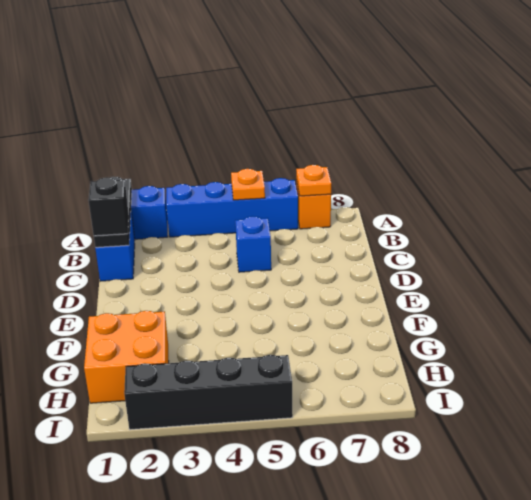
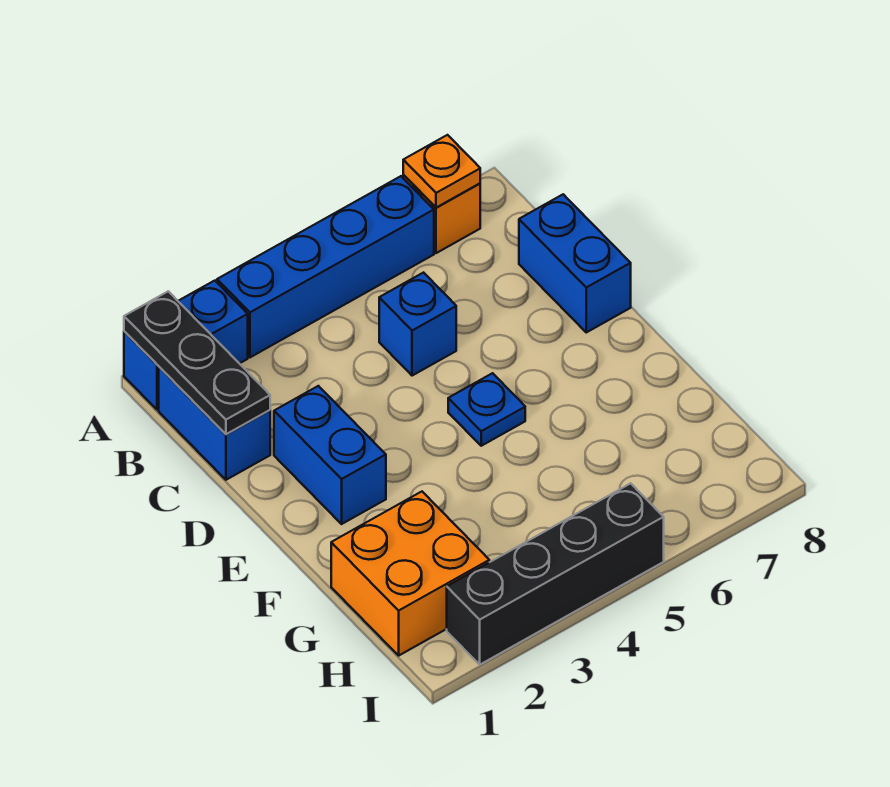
orange 1x1 plate [231,169,265,200] -> none
black 1x1 brick [88,177,129,236] -> none
none -> blue 1x2 brick [519,194,631,332]
none -> blue 1x2 brick [274,386,386,524]
none -> blue 1x1 plate [448,373,525,446]

